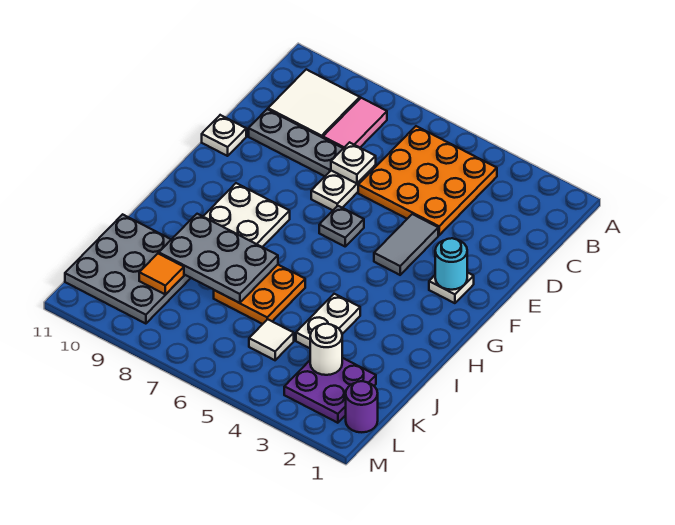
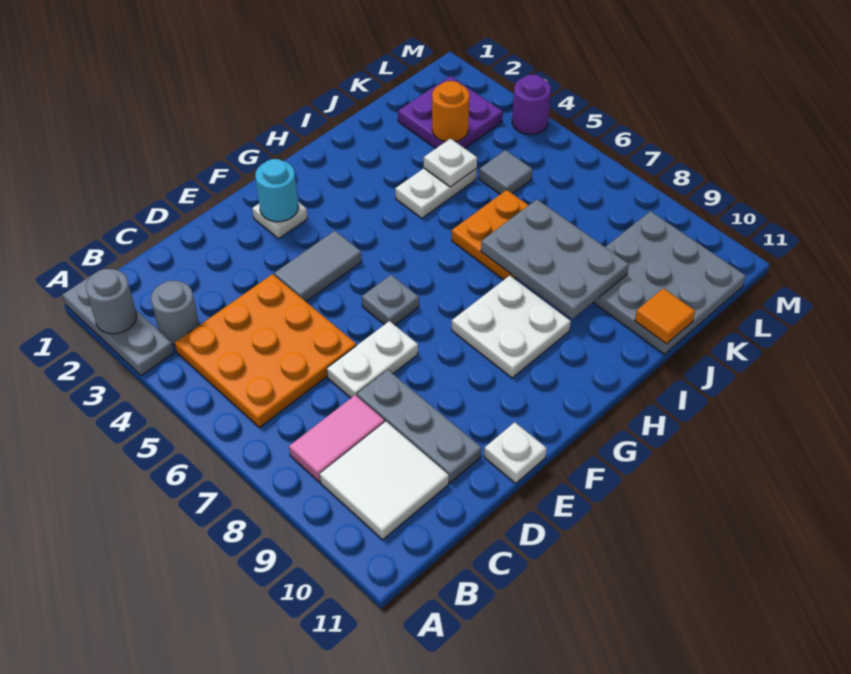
none -> grey 1x3 plate [62,275,174,376]
none -> grey 1x1 round brick [86,269,137,334]
none -> grey 1x1 round brick [151,281,199,345]
white 1x1 plate [331,142,376,183] -> white 1x1 plate moved to [424,139,477,187]
white 1x1 round brick [310,324,342,375] -> orange 1x1 round brick [432,81,469,142]
white 1x1 tile [249,319,294,360] -> grey 1x1 tile [479,150,532,194]
orange 1x1 tile [139,254,184,295] -> orange 1x1 tile moved to [635,288,695,344]
purple 1x1 round brick [346,381,378,432] -> purple 1x1 round brick moved to [512,75,551,135]

